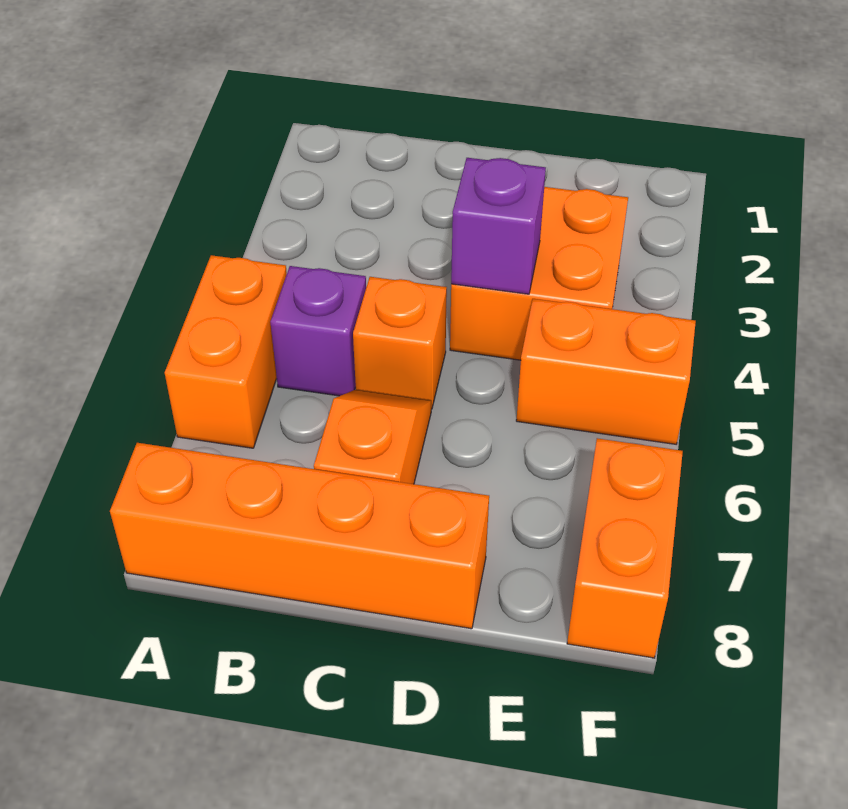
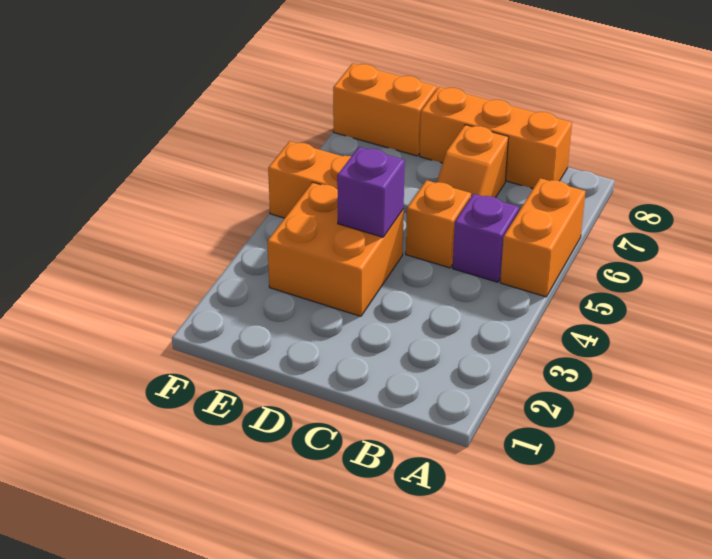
orange 1x4 brick [110,443,489,629] -> orange 1x3 brick [420,87,572,189]
orange 1x2 brick [567,438,683,658] -> orange 1x2 brick turned to [333,63,437,156]

